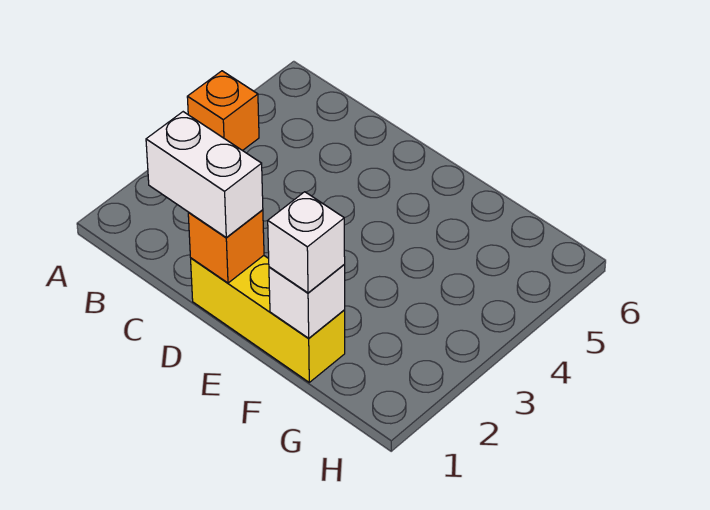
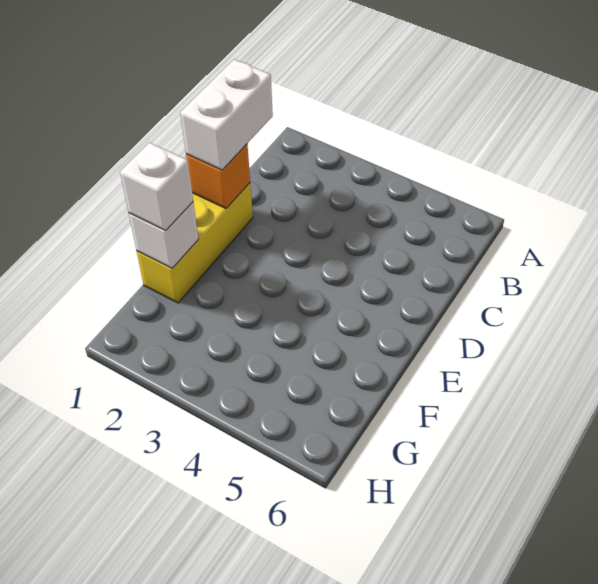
orange 1x1 brick [187,71,259,151] -> none

